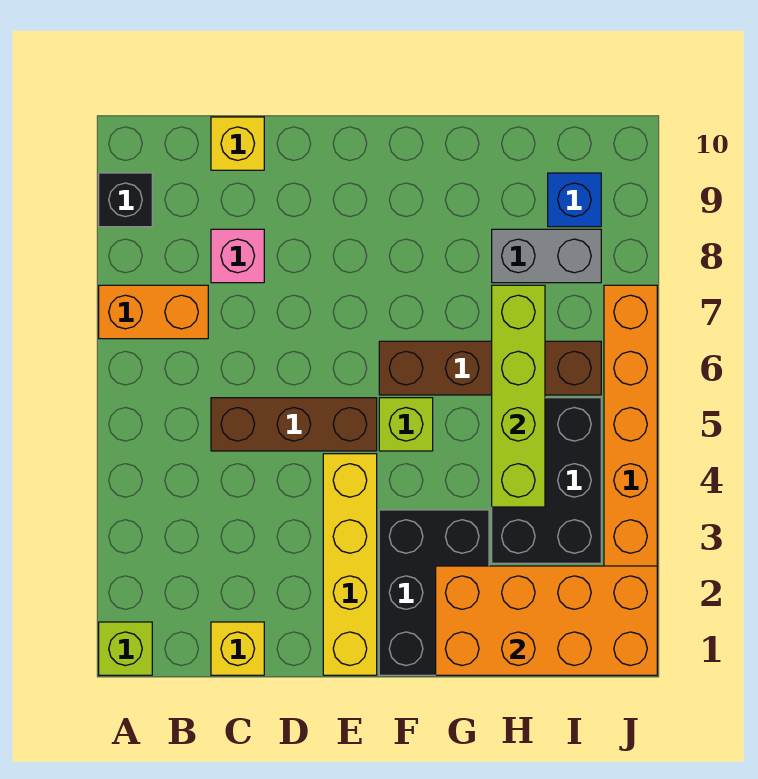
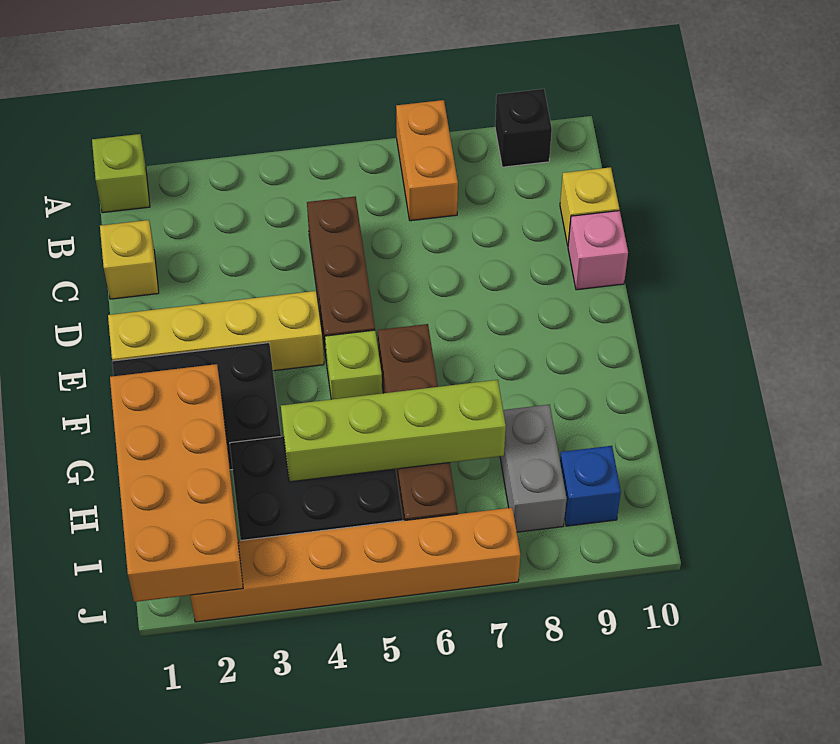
pink 1x1 brick [211,229,264,283] -> pink 1x1 brick moved to [568,211,628,290]

